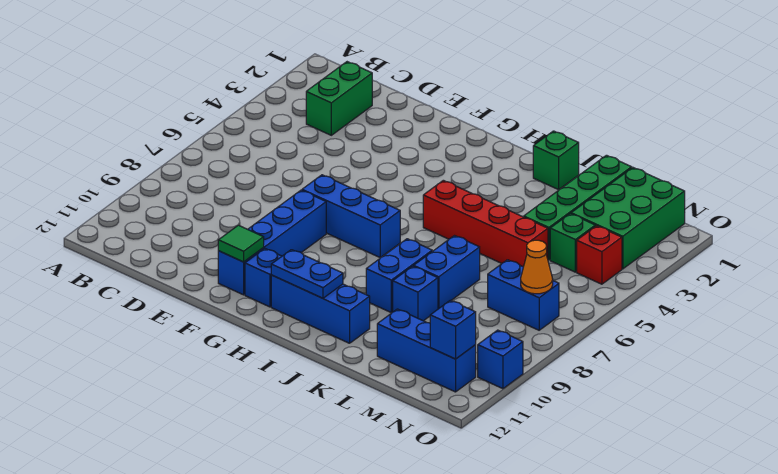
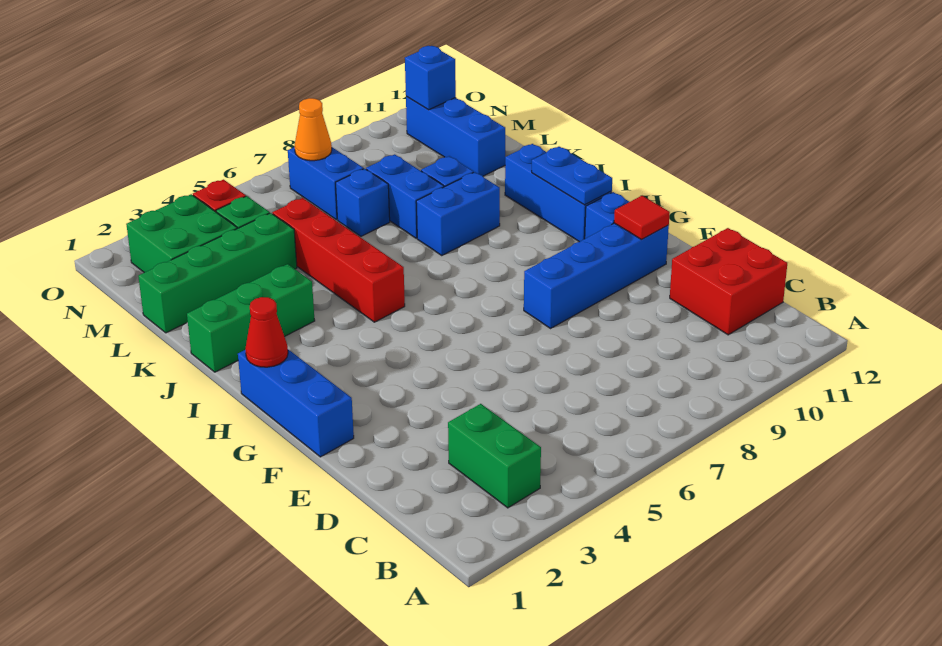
green 1x2 brick [306,62,373,135] -> green 1x2 brick turned to [448,404,541,508]
none -> red 2x2 brick [670,228,787,335]
blue 1x3 brick [302,175,400,258] -> blue 1x3 brick moved to [238,350,354,457]
green 1x1 tile [218,225,264,262] -> red 1x1 tile [614,196,670,240]
none -> red 1x1 cone [245,297,288,367]
green 1x1 brick [533,131,579,190] -> green 1x3 brick [187,264,315,372]
blue 1x2 brick [414,236,480,309] -> blue 1x2 brick turned to [366,154,444,238]
green 2x3 brick [571,168,685,269] -> green 2x2 brick [126,194,237,273]
blue 1x1 brick [478,330,523,389] -> blue 1x1 brick moved to [336,169,390,236]

